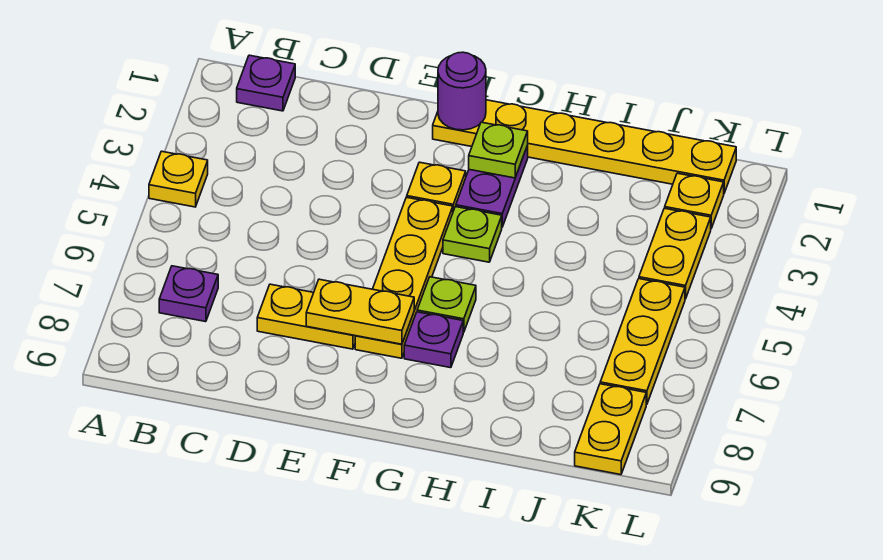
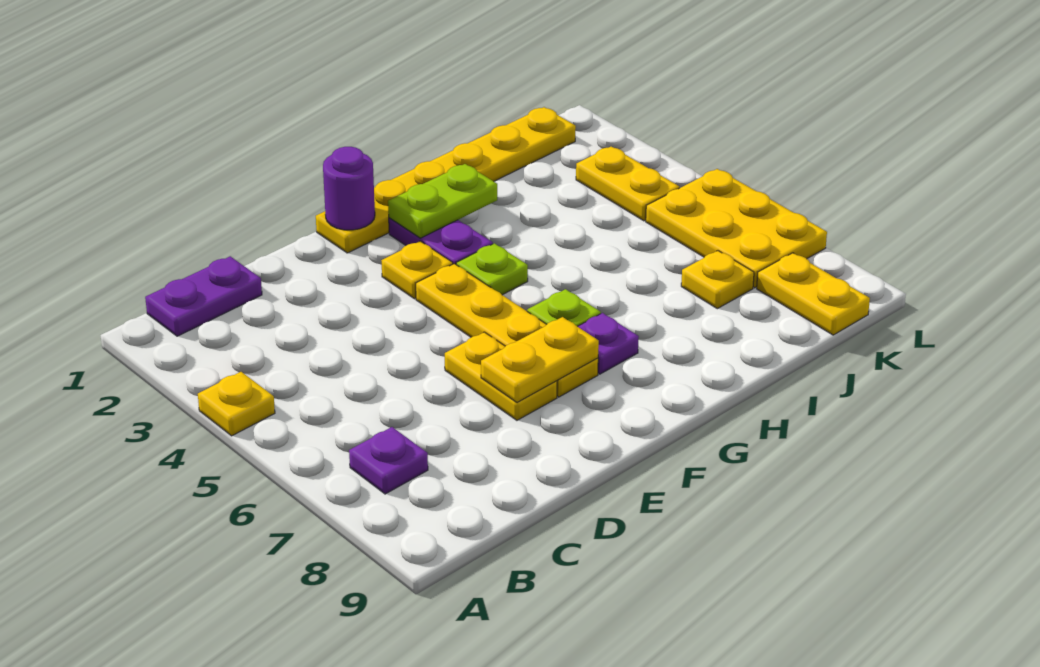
purple 1x1 plate [237,55,295,111] -> purple 1x2 plate [145,256,262,336]
yellow 1x2 plate [257,284,355,349] -> yellow 1x2 plate turned to [445,332,557,420]
lime 1x1 plate [469,122,528,178] -> lime 1x2 plate [388,164,497,238]
yellow 1x1 plate [665,173,724,228] -> yellow 1x1 plate moved to [681,251,754,309]
yellow 1x3 plate [600,279,685,404] -> yellow 2x3 plate [646,169,827,288]

